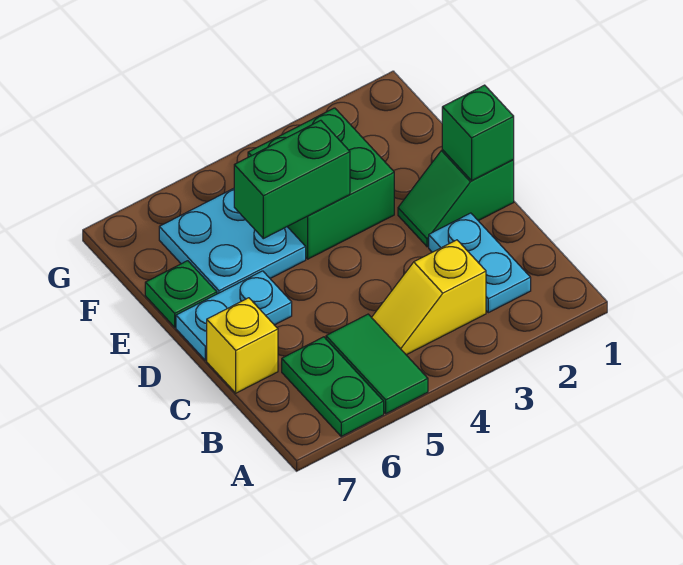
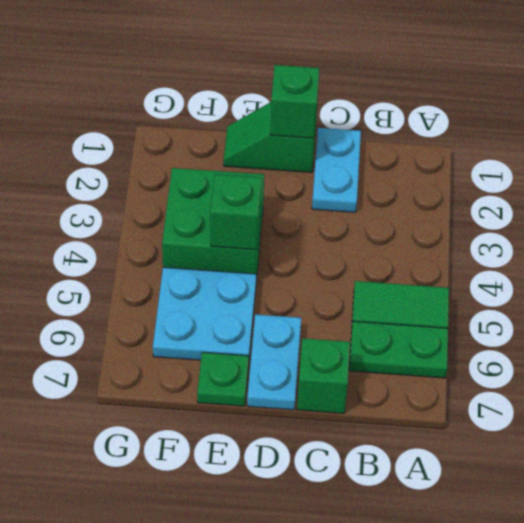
cyan 1x2 plate [429,213,531,313] -> cyan 1x2 plate turned to [312,128,361,212]
yellow 1x2 slope [372,240,486,355] -> none
yellow 1x1 brick [207,298,278,393] -> green 1x1 brick [297,338,350,413]
green 1x2 slope [398,150,514,247] -> green 1x2 slope turned to [224,102,316,172]
green 1x2 brick [234,120,350,239] -> green 1x1 brick [210,174,262,250]

